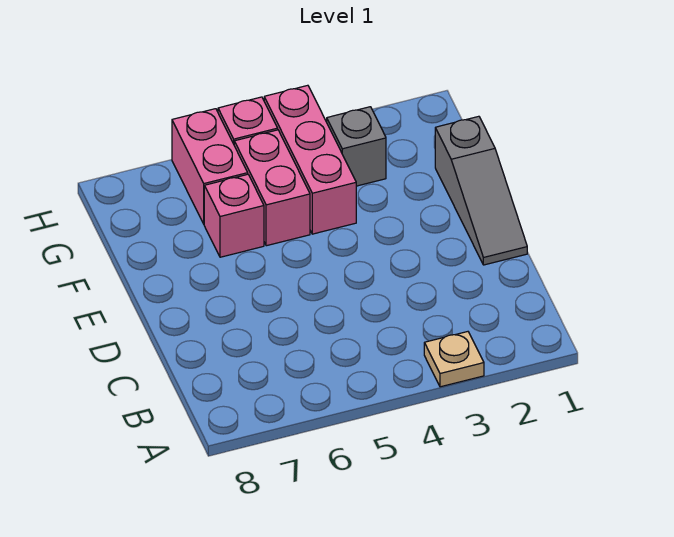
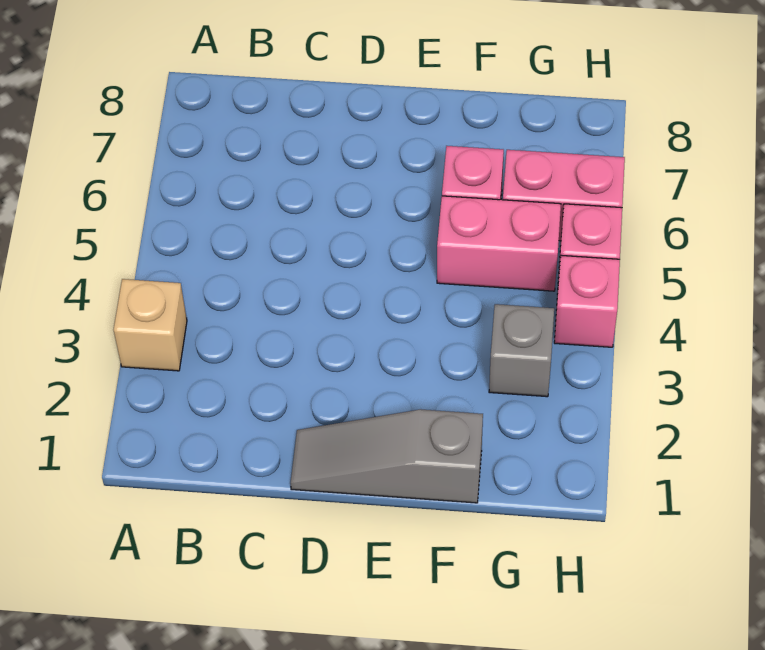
tan 1x1 plate [424,332,484,387] -> tan 1x1 brick [113,279,187,371]
pink 1x3 brick [264,85,356,234] -> pink 1x1 brick [554,255,620,347]

